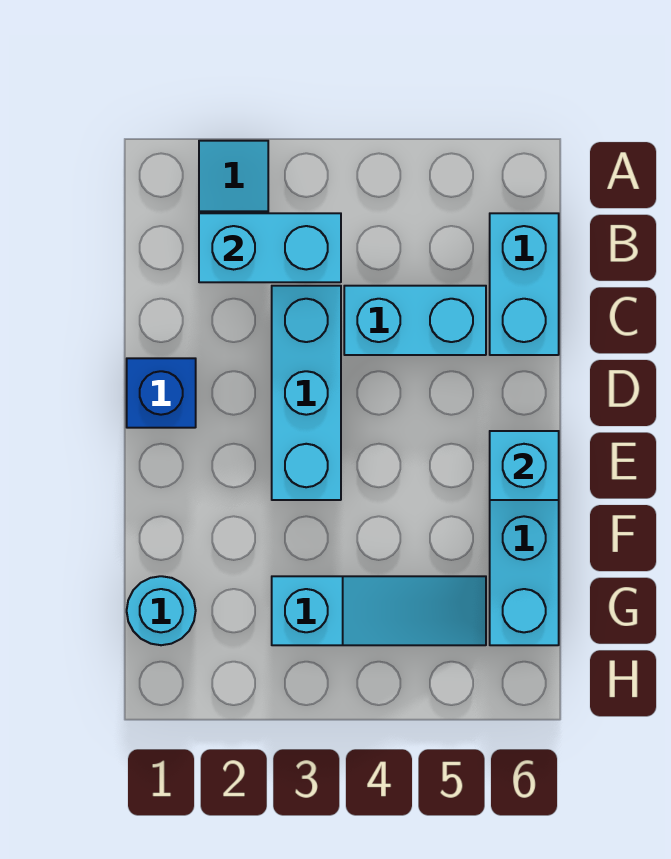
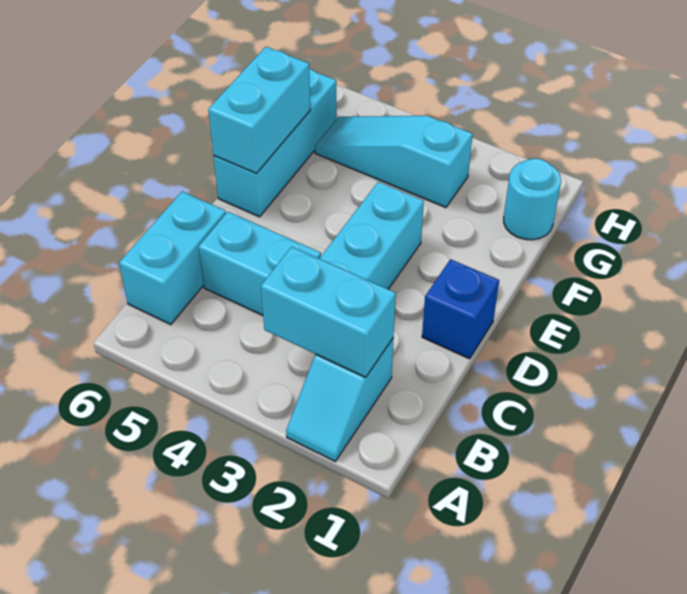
cyan 1x1 brick [490,431,559,500] -> cyan 1x2 brick [208,47,310,174]

